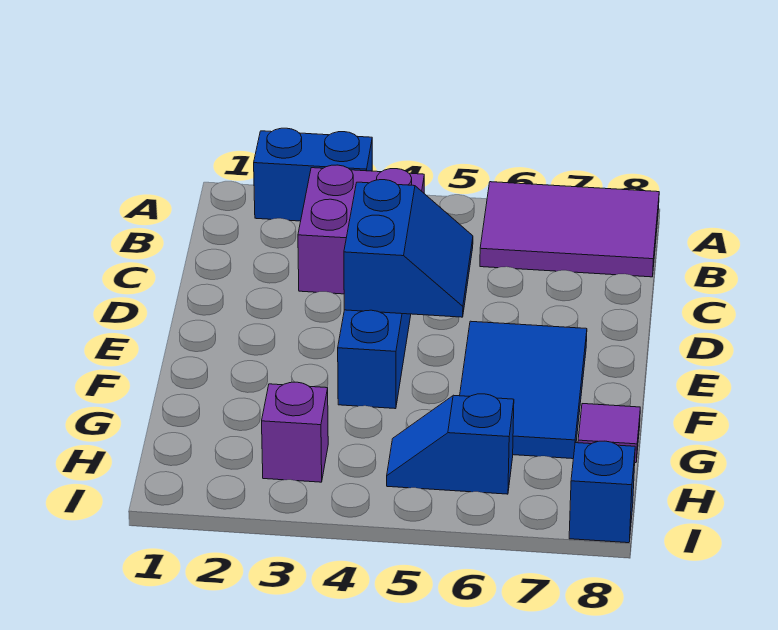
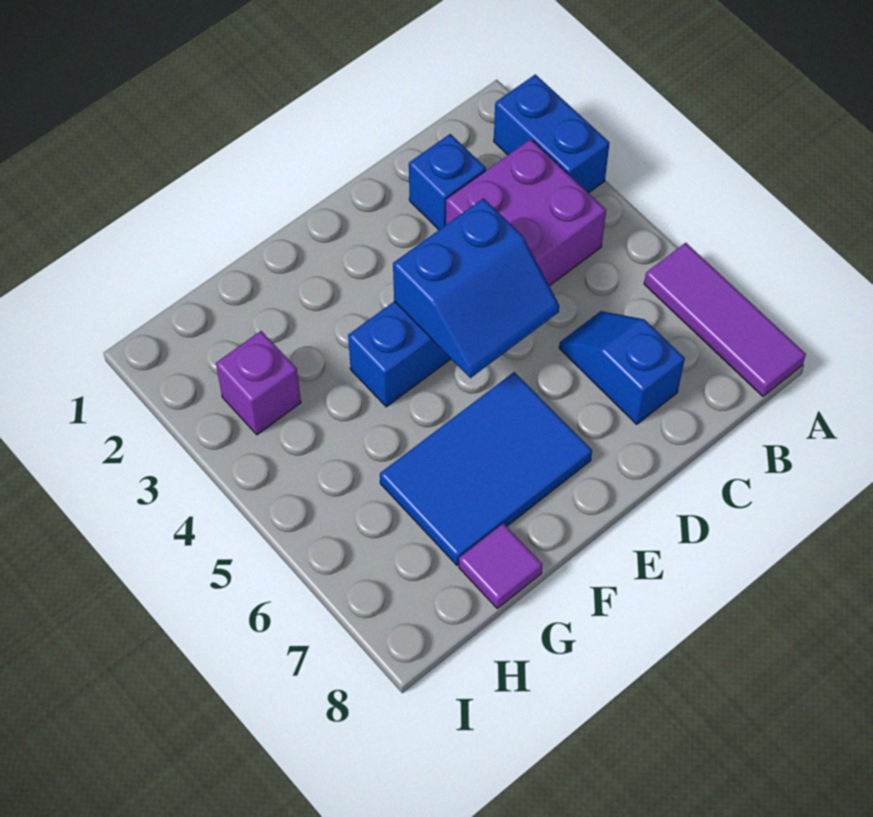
purple 2x3 tile [480,182,659,277] -> purple 1x3 tile [644,243,806,396]
blue 1x2 slope [387,394,514,494] -> blue 1x2 slope moved to [559,311,685,424]
blue 1x1 brick [569,441,635,543] -> blue 1x1 brick moved to [409,134,486,230]

